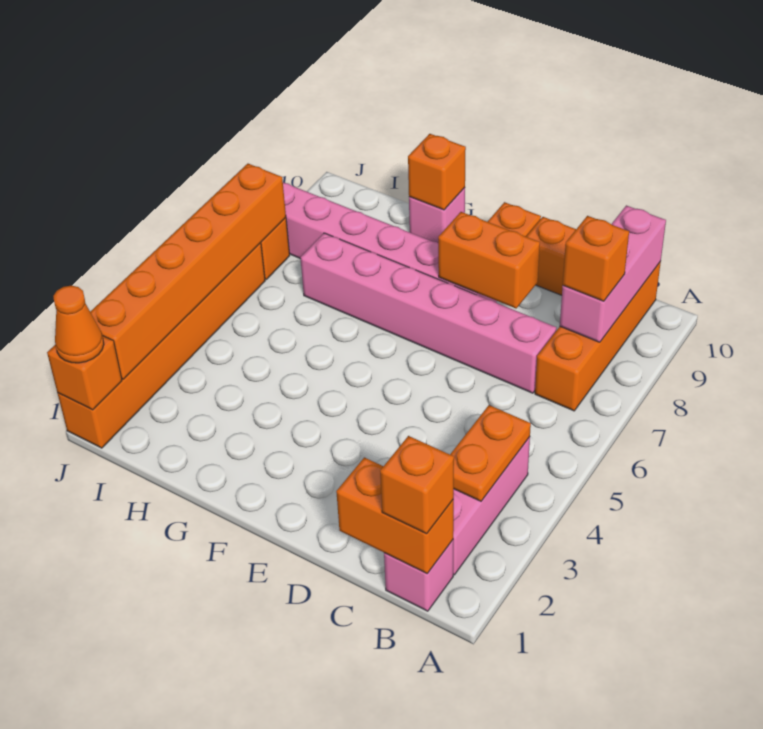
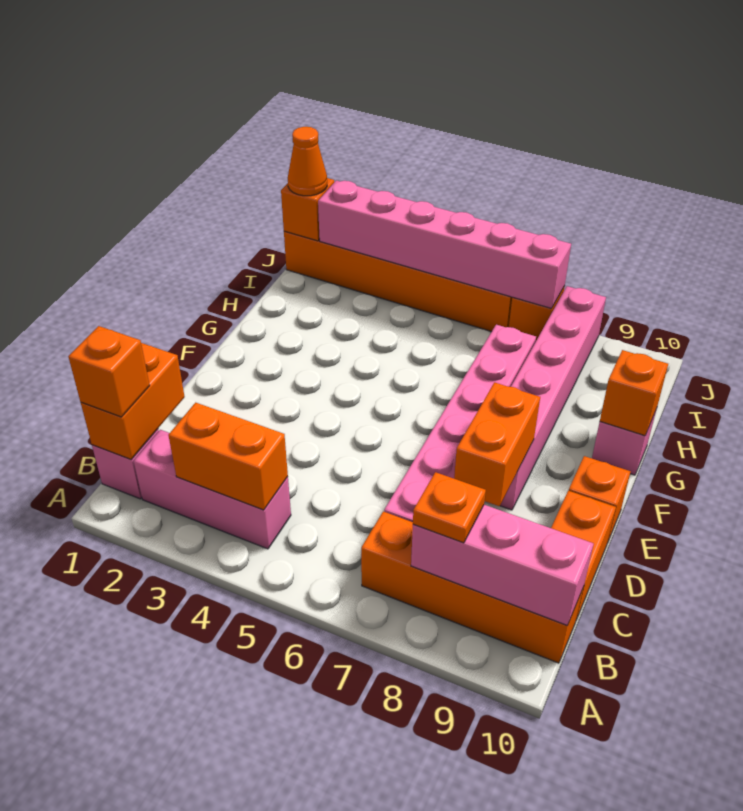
orange 1x2 plate [450,405,531,501] -> orange 1x2 brick [168,403,288,510]
orange 1x1 brick [563,216,629,301] -> orange 1x1 plate [413,472,486,543]
orange 1x6 brick [90,164,286,379] -> pink 1x6 brick [318,180,571,309]

